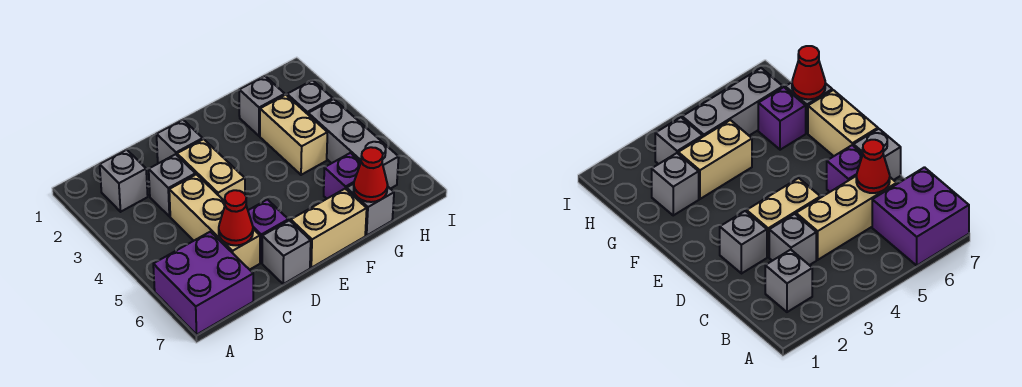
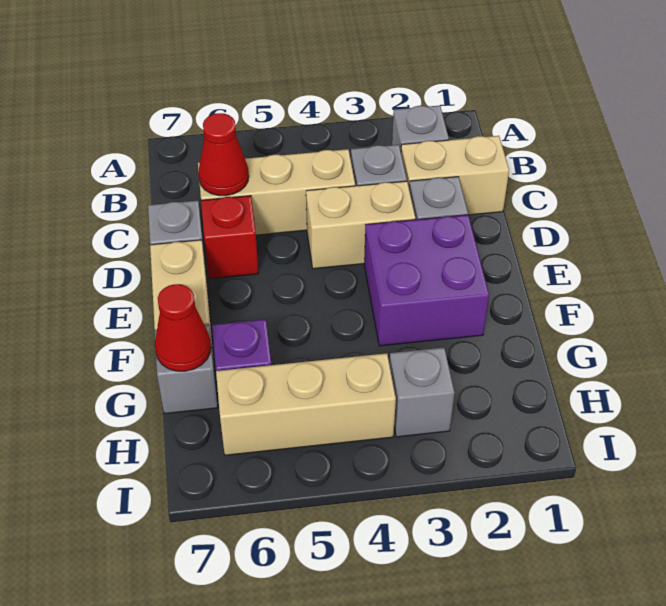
purple 2x2 brick [153,232,253,335] -> purple 2x2 brick moved to [364,215,489,346]
purple 1x1 brick [248,200,288,263] -> red 1x1 brick [201,196,258,279]
grey 1x1 brick [239,76,285,136] -> none
tan 1x2 brick [260,95,328,175] -> tan 1x2 brick moved to [401,136,509,215]
grey 1x3 brick [308,99,399,189] -> tan 1x3 brick [216,353,396,455]

